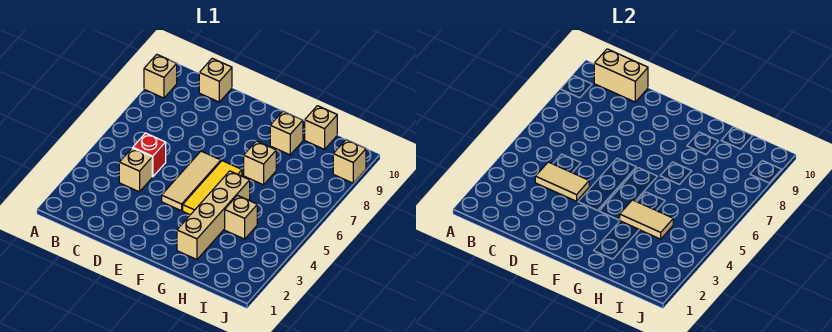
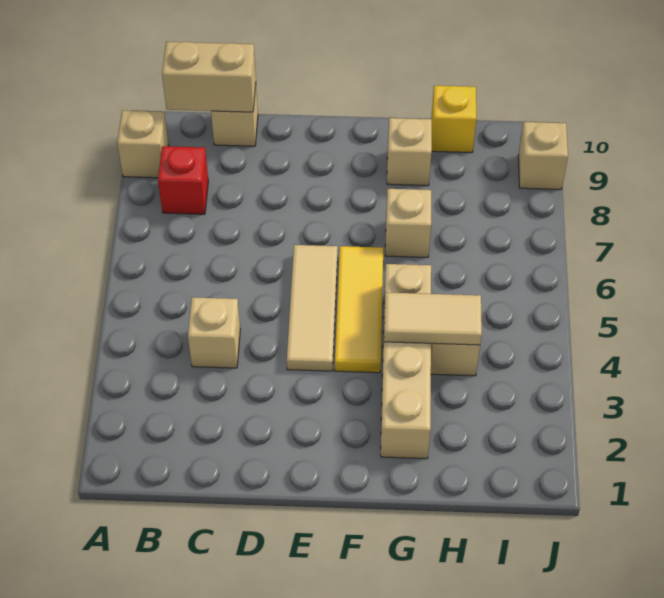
tan 1x2 tile [535,162,589,201] -> none
red 1x1 brick [133,133,166,177] -> red 1x1 brick moved to [158,146,208,214]
tan 1x1 brick [305,106,337,149] -> yellow 1x1 brick [431,86,476,153]

